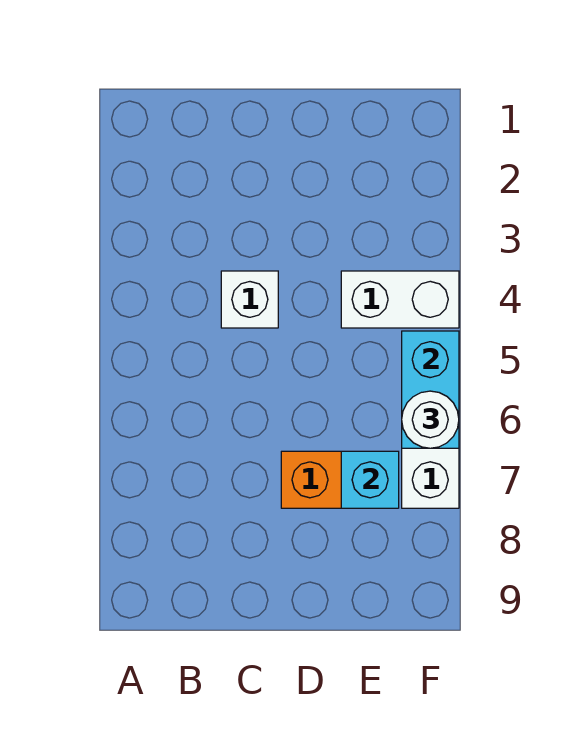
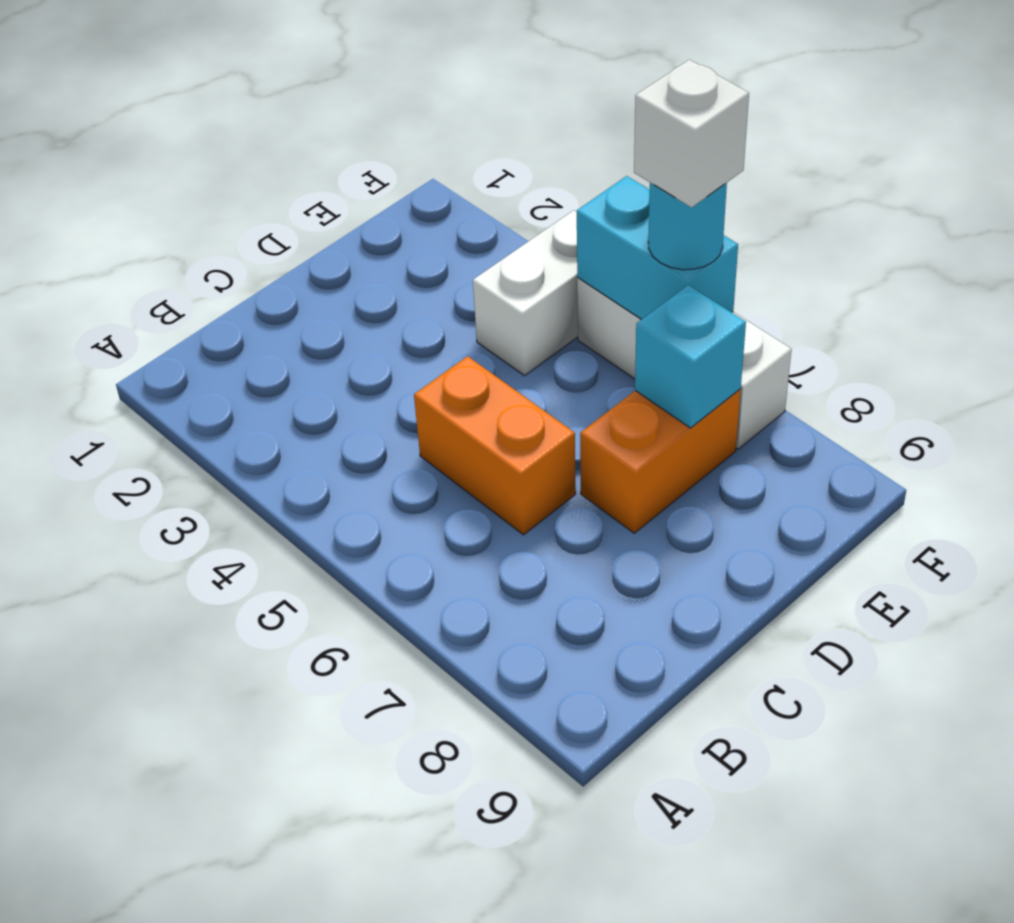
white 1x1 brick [221,271,278,328] -> white 1x1 brick moved to [634,59,749,208]
none -> orange 1x2 brick [414,356,576,535]
white 1x1 round brick [402,391,459,448] -> cyan 1x1 round brick [648,183,727,270]

